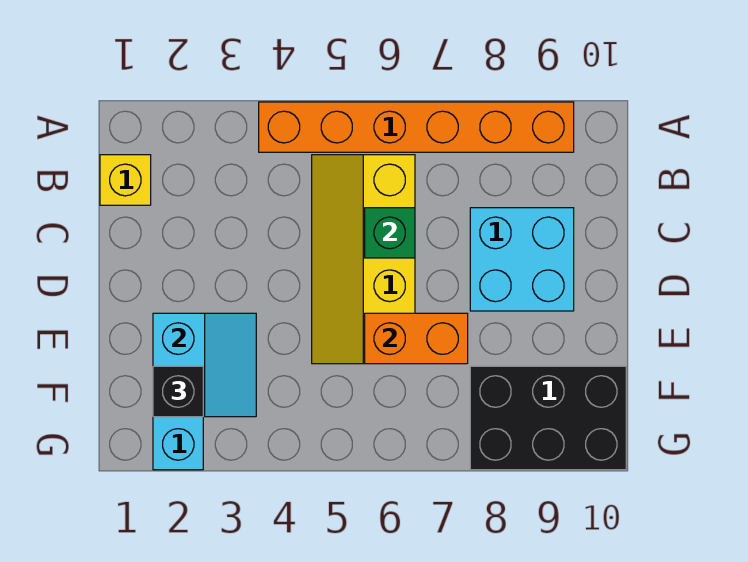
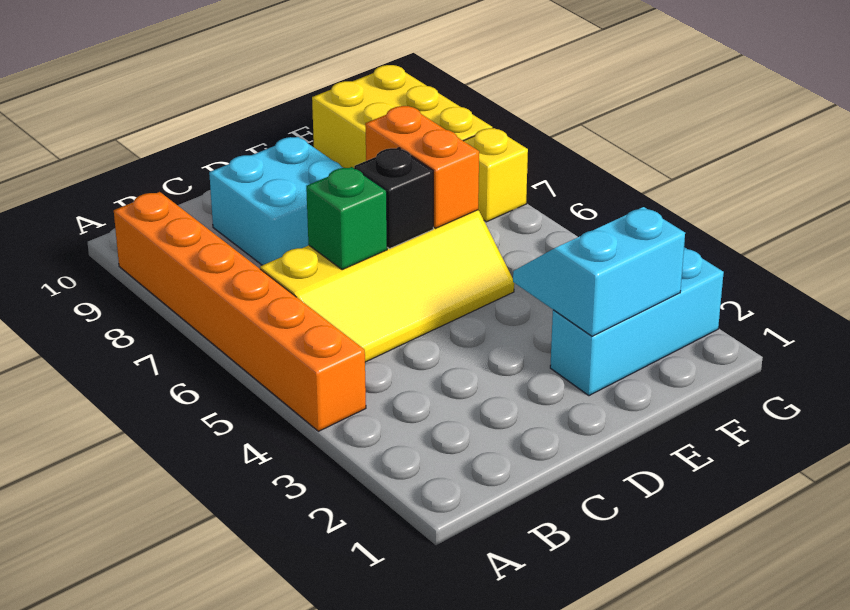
yellow 1x1 brick [100,155,151,205] -> yellow 1x1 brick moved to [464,128,528,222]
black 1x1 brick [153,366,203,417] -> black 1x1 brick moved to [354,148,433,249]
black 2x3 brick [470,366,626,470] -> yellow 2x3 brick [312,65,492,168]

